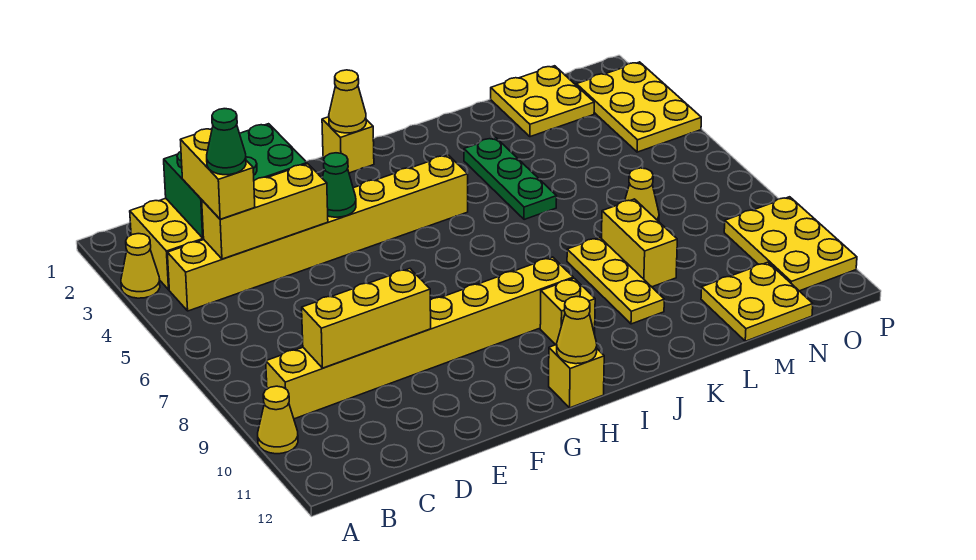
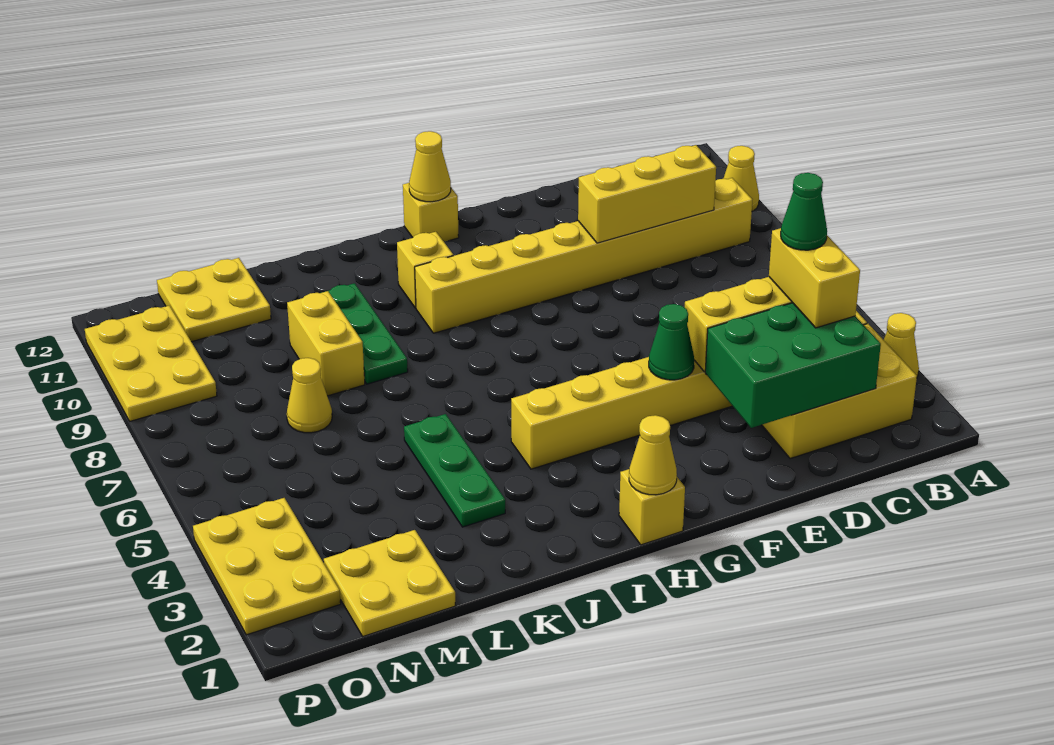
yellow 1x3 plate [567,237,664,324] -> green 1x3 plate [321,283,408,384]

